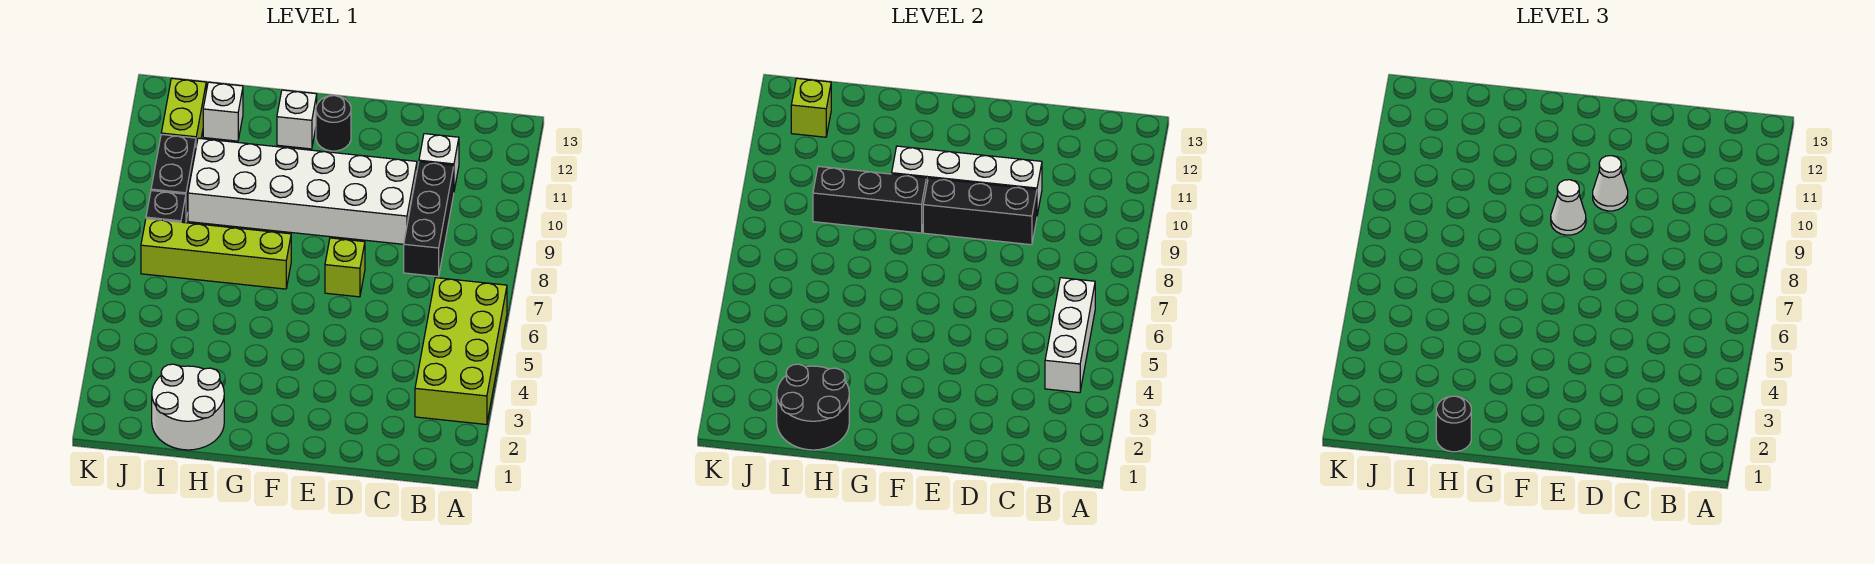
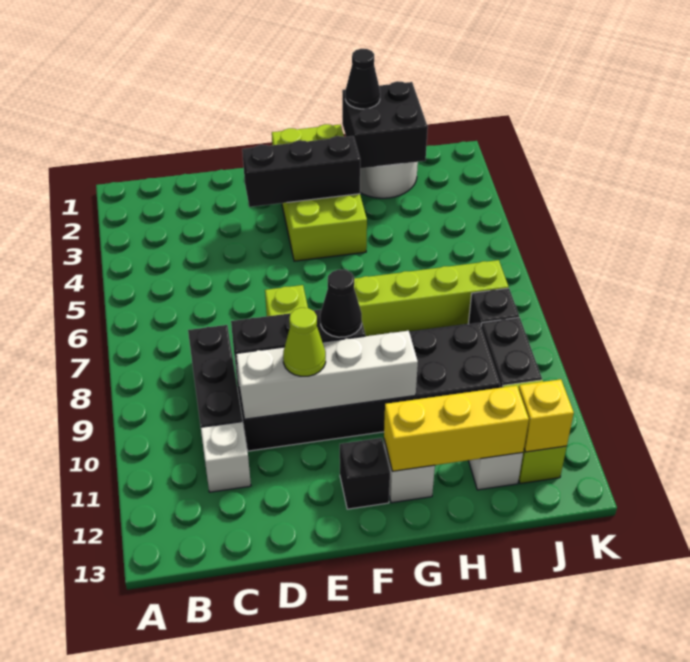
lime 2x4 brick [415,278,507,425] -> lime 2x4 brick moved to [272,124,367,261]
white 1x3 brick [1045,278,1095,393] -> none
white 2x6 brick [188,138,417,244] -> black 2x6 brick [235,323,500,451]
white 1x1 cone [1593,156,1628,211] -> lime 1x1 cone [283,308,326,376]
white 1x1 cone [1551,180,1586,235] -> black 1x1 cone [320,270,362,337]
black 1x1 round brick [316,96,351,151] -> black 1x1 brick [340,438,390,509]
black 1x3 brick [813,166,926,233] -> black 1x3 brick moved to [242,136,360,207]
none -> yellow 1x3 brick [384,385,529,471]
black 2x2 round brick [777,364,849,450] -> black 2x2 brick [342,81,428,168]
black 1x1 round brick [1436,396,1471,452] -> black 1x1 cone [345,49,380,109]
lime 1x1 brick [791,78,831,137] -> yellow 1x1 brick [519,379,574,452]

